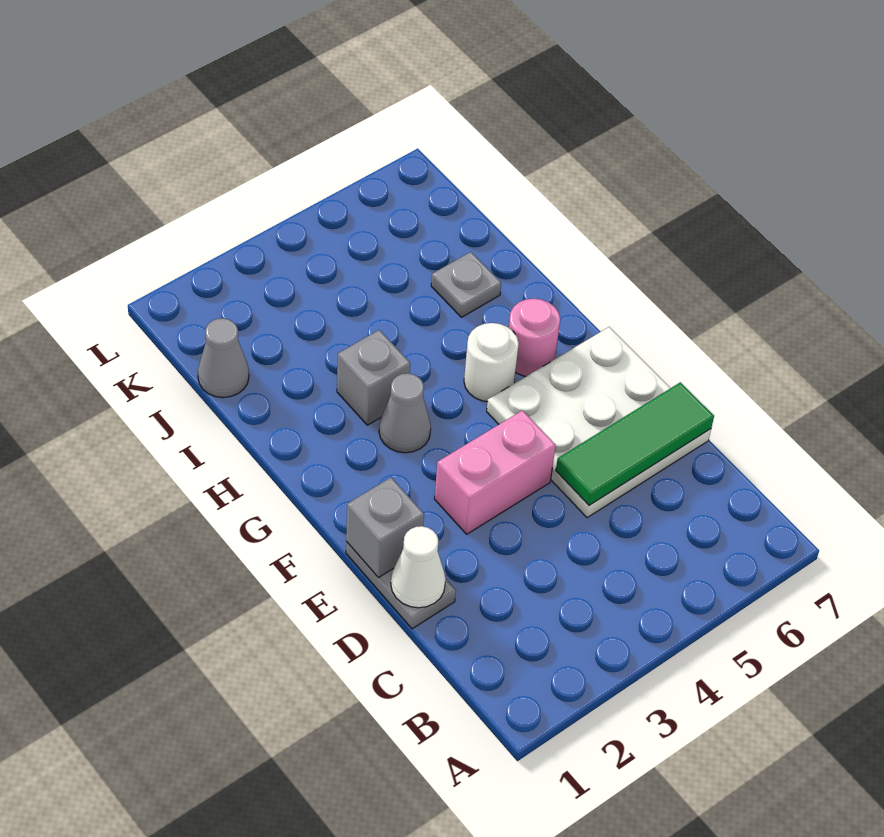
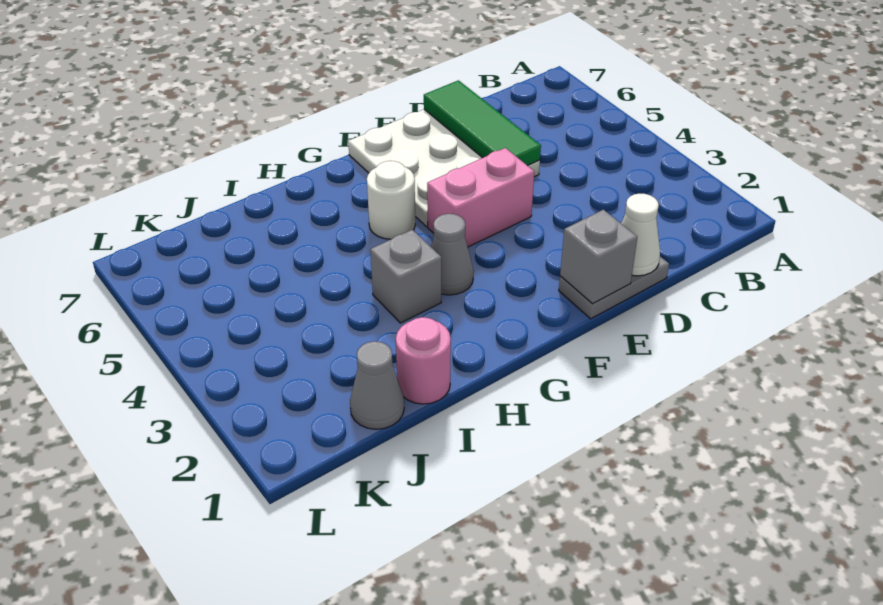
pink 1x2 brick [435,410,556,534] -> pink 1x2 brick turned to [427,148,534,247]
pink 1x1 round brick [509,299,560,376] -> pink 1x1 round brick moved to [396,317,451,404]
grey 1x1 plate [431,252,501,317] -> none

